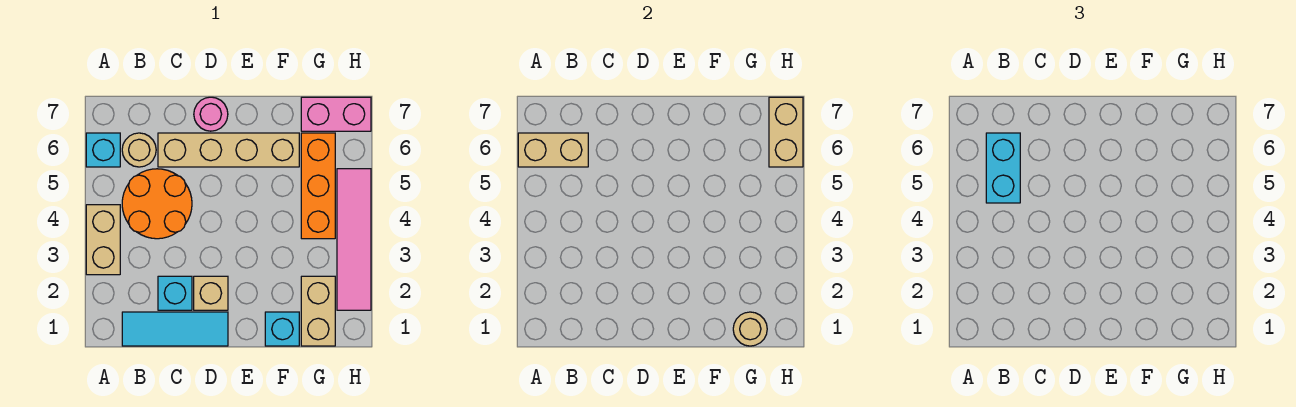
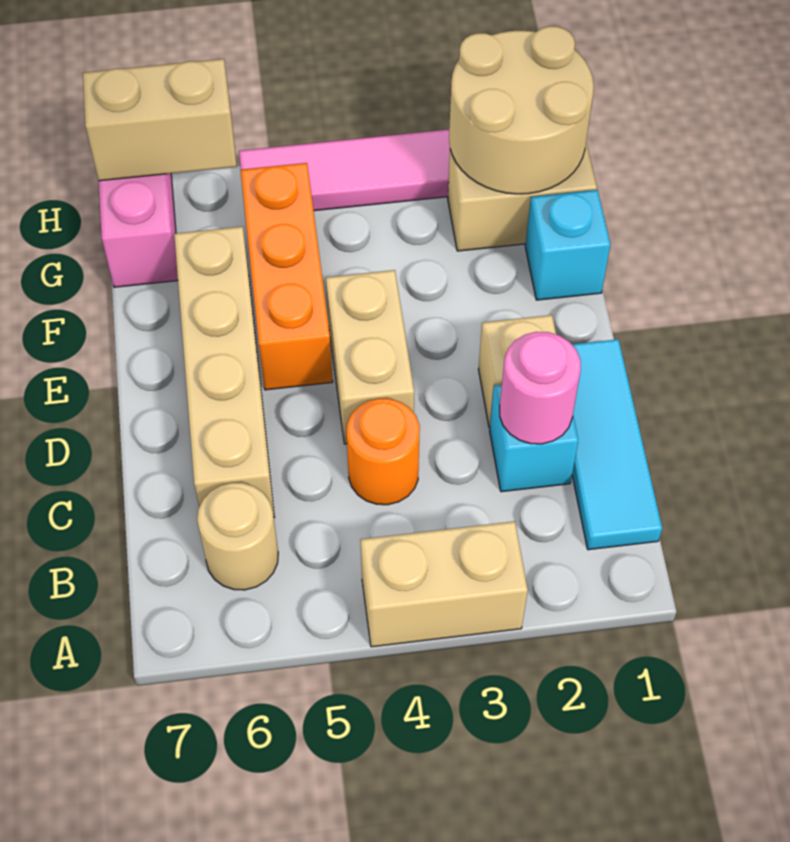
cyan 1x1 brick [86,133,120,167] -> none
tan 1x2 brick [518,133,588,167] -> tan 1x2 brick moved to [326,270,414,444]
orange 2x2 round brick [122,169,192,239] -> orange 1x1 round brick [347,399,420,505]
cyan 1x2 brick [986,133,1020,203] -> none
pink 1x1 round brick [194,97,228,131] -> pink 1x1 round brick moved to [500,332,581,444]
tan 1x1 round brick [733,312,767,346] -> tan 2x2 round brick [449,26,594,194]
orange 1x3 brick [301,133,335,239] -> orange 1x3 brick turned to [240,163,333,390]

